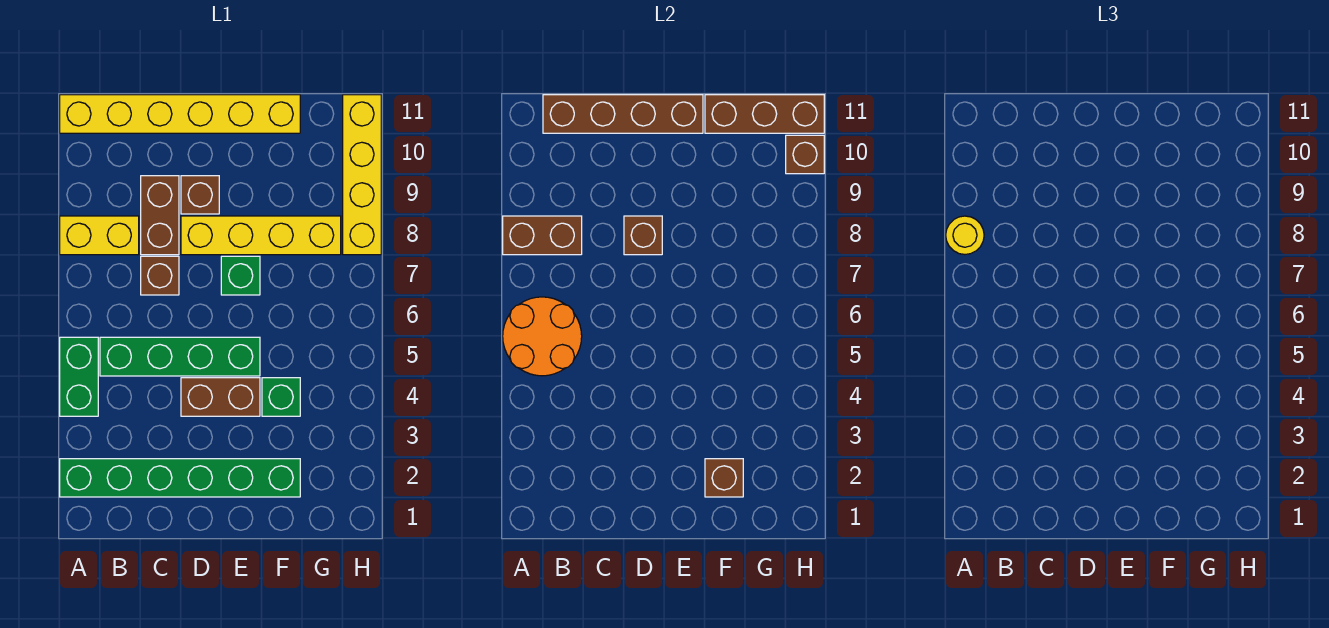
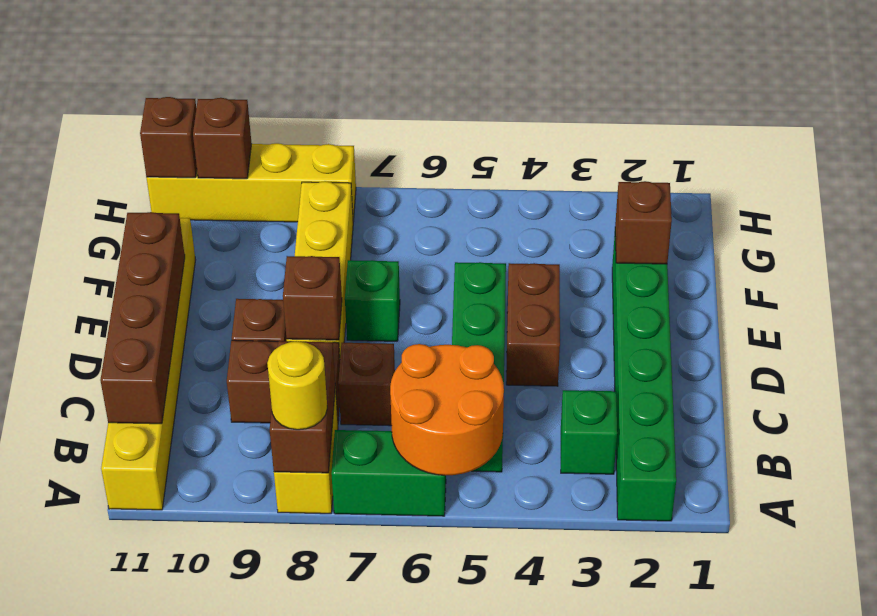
green 1x2 brick [60,337,98,416] -> green 1x2 brick moved to [331,430,446,516]
green 1x1 brick [262,378,300,416] -> green 1x1 brick moved to [561,390,617,474]
brown 1x3 brick [705,95,824,133] -> brown 1x1 brick [140,97,197,178]

